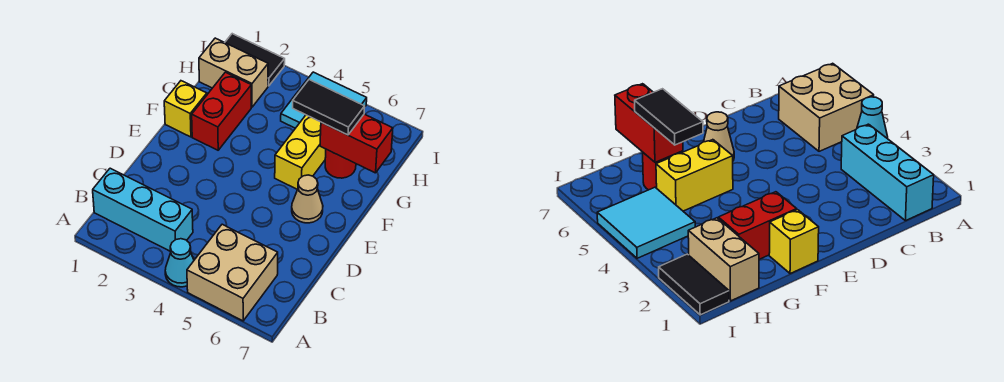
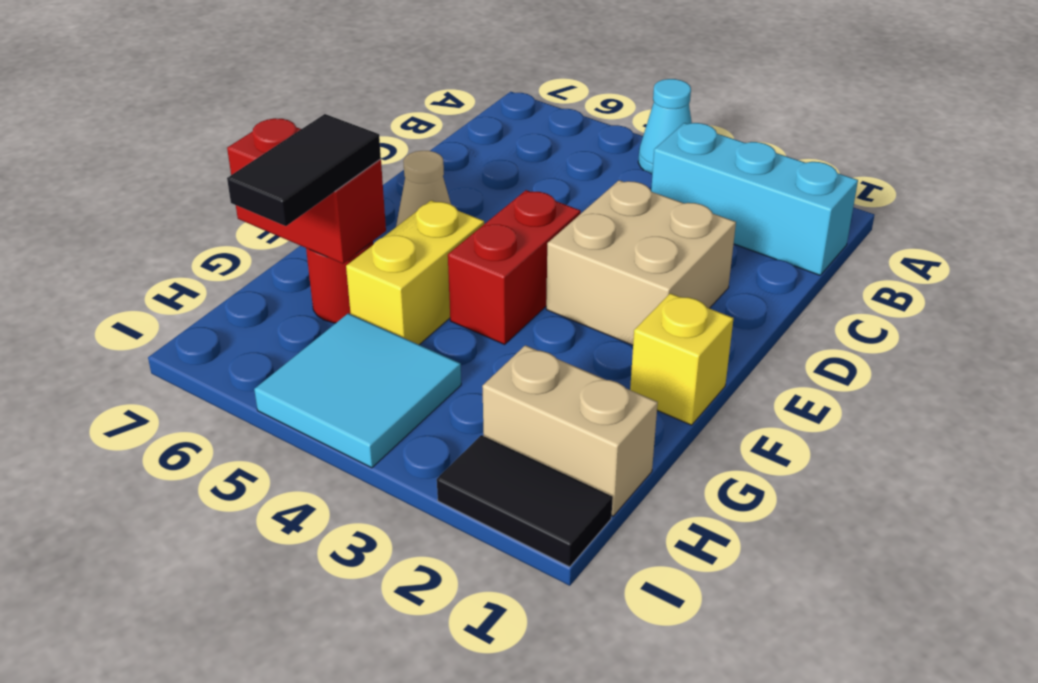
tan 2x2 brick [187,224,278,321] -> tan 2x2 brick moved to [546,180,736,345]
red 1x2 brick [192,72,251,150] -> red 1x2 brick moved to [448,190,581,344]
black 1x2 tile [293,80,365,135] -> black 1x2 tile turned to [227,114,381,226]

